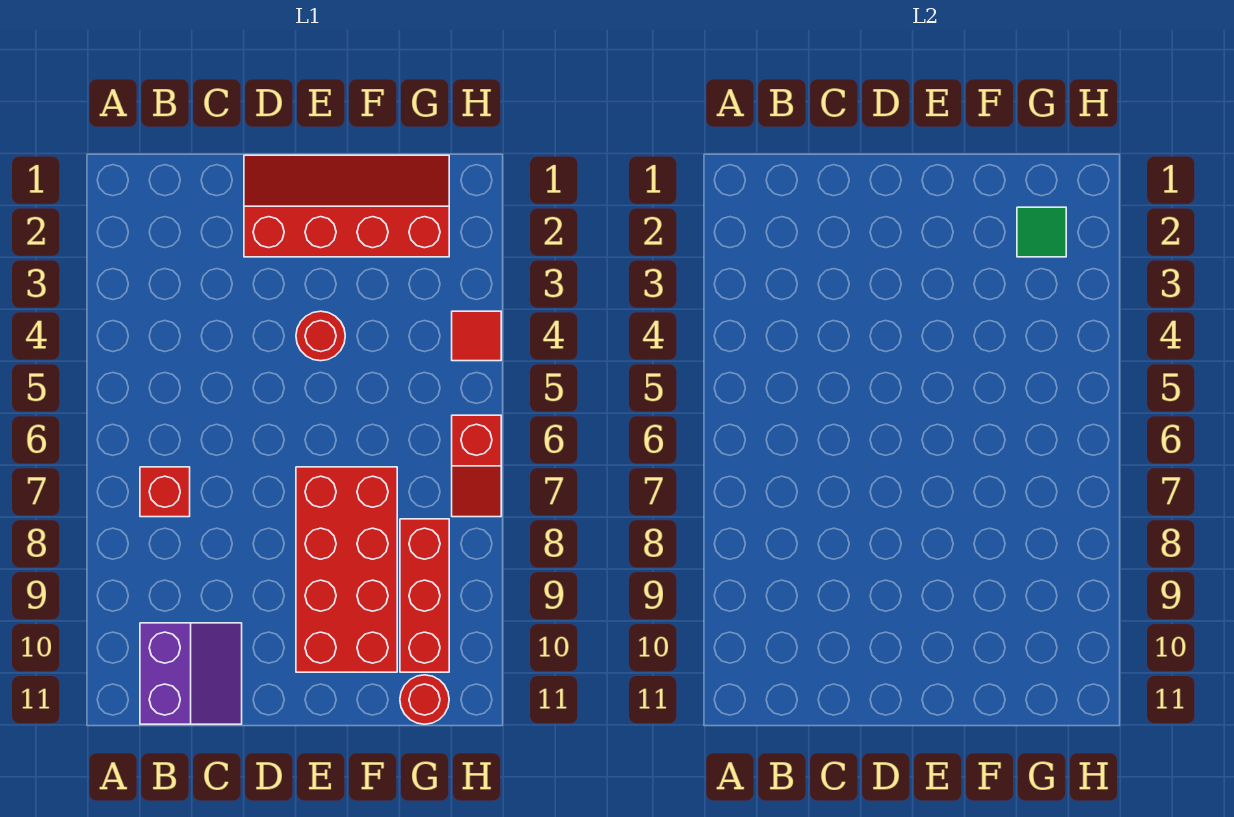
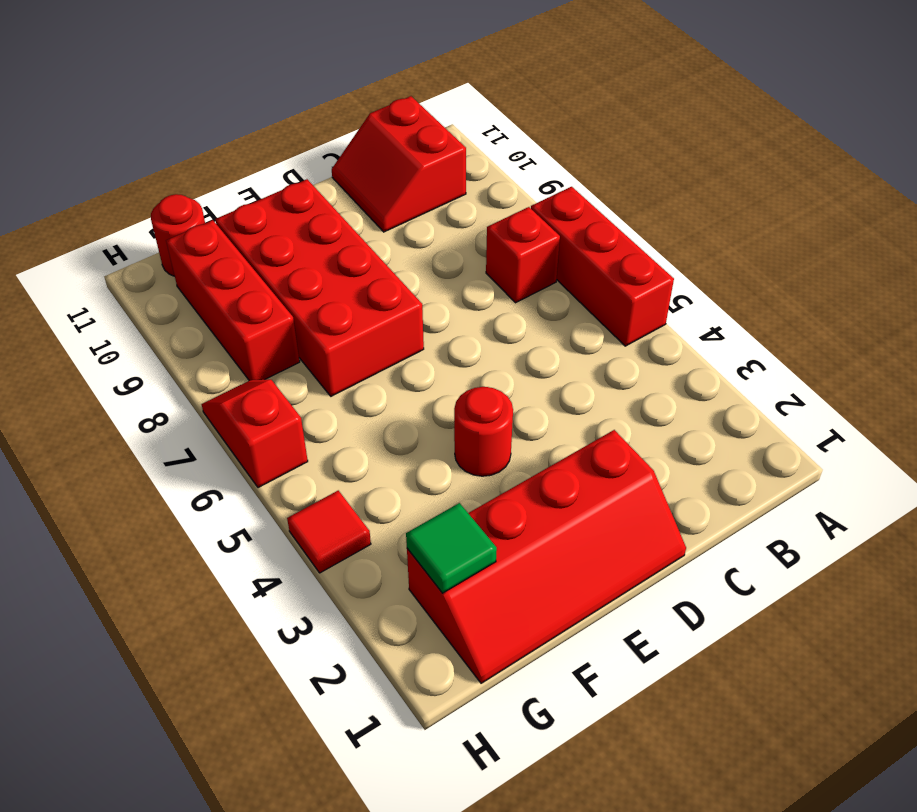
none -> red 1x3 brick [531,187,674,346]
purple 2x2 slope [140,623,242,724] -> red 2x2 slope [332,96,466,232]

